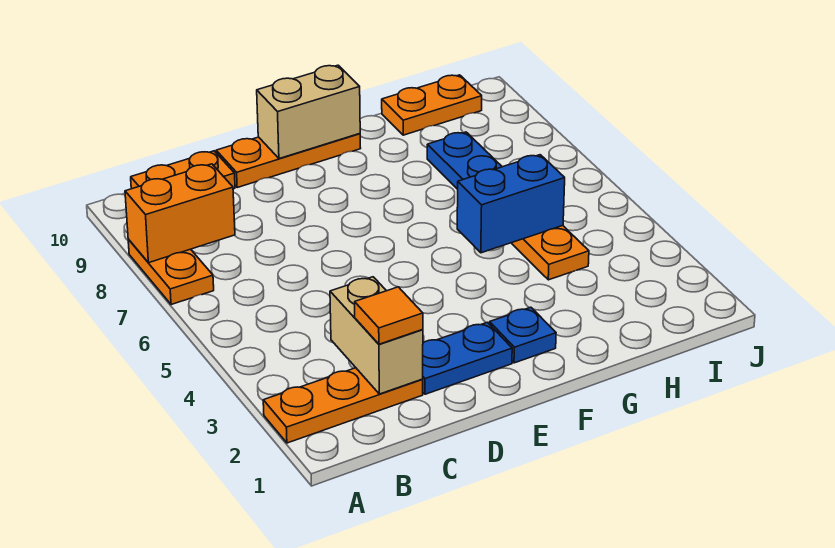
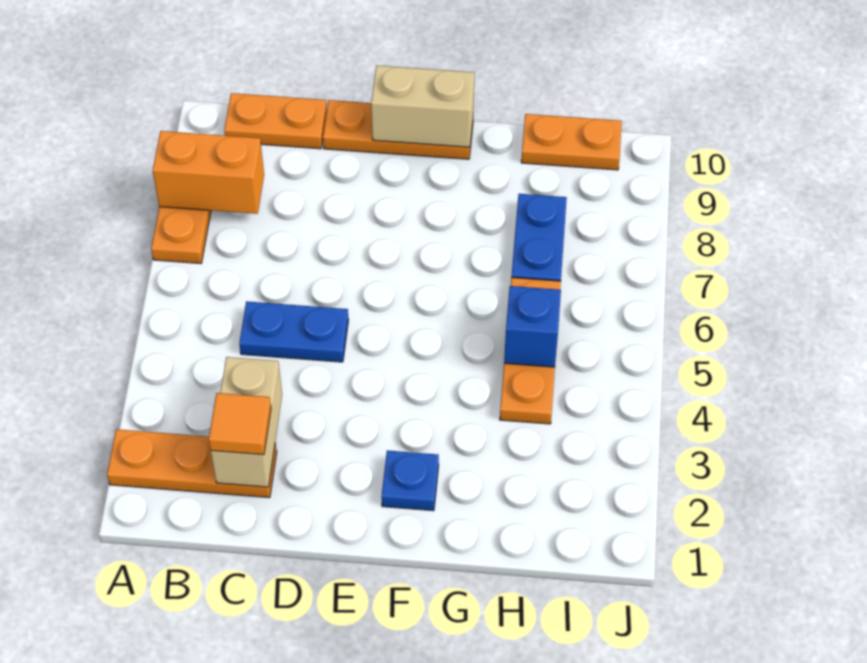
blue 1x2 plate [422,322,512,394] -> blue 1x2 plate moved to [239,301,349,362]
blue 1x2 brick [457,155,565,253] -> blue 1x1 brick [504,286,561,367]

